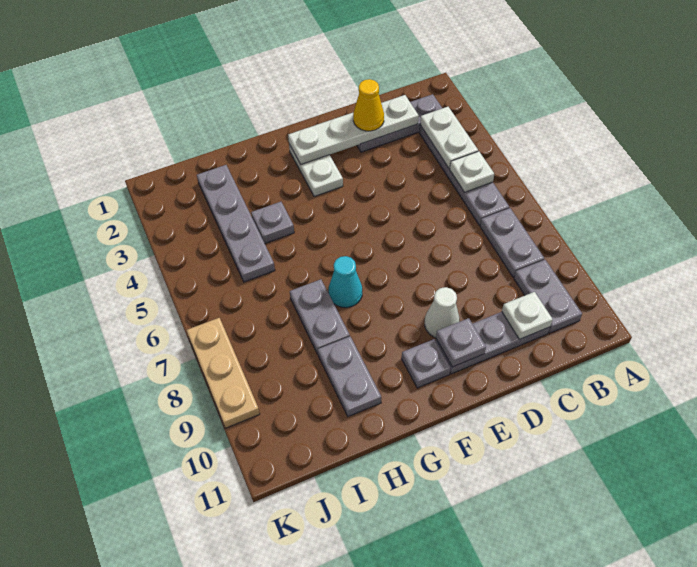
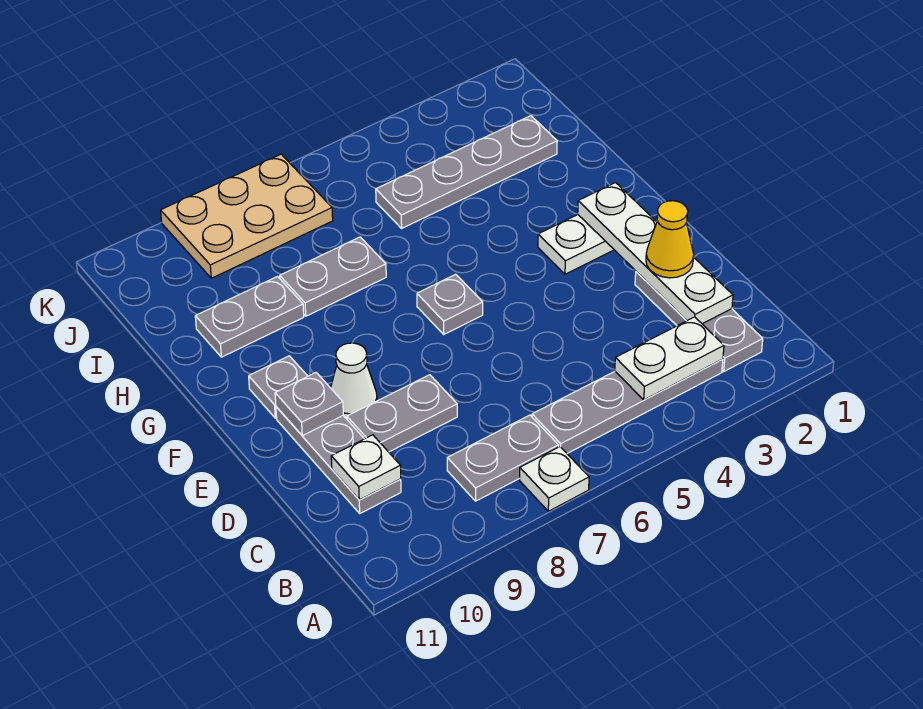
white 1x1 plate [450,151,494,192] -> white 1x1 plate moved to [520,447,589,511]
grey 1x2 plate [514,260,582,333] -> grey 1x2 plate moved to [347,375,457,452]
cyan 1x1 cone [329,256,362,308] -> none
grey 1x1 plate [251,202,294,243] -> grey 1x1 plate moved to [417,274,483,334]
tan 1x3 plate [186,318,260,428] -> tan 2x3 plate [161,154,333,278]

